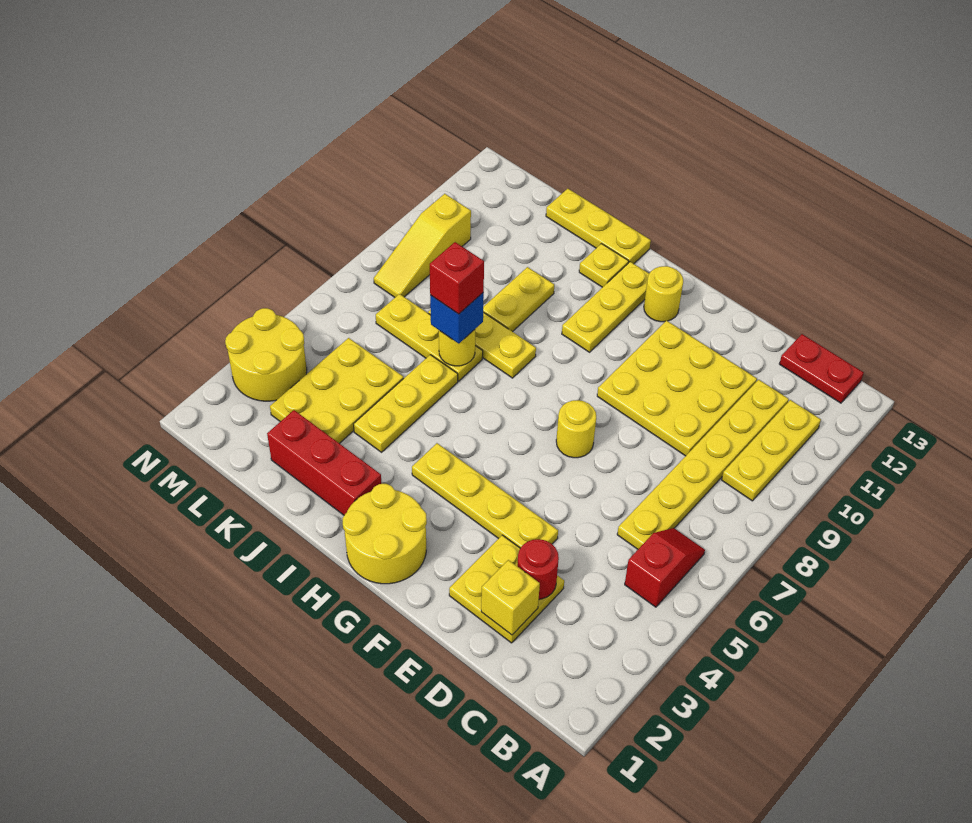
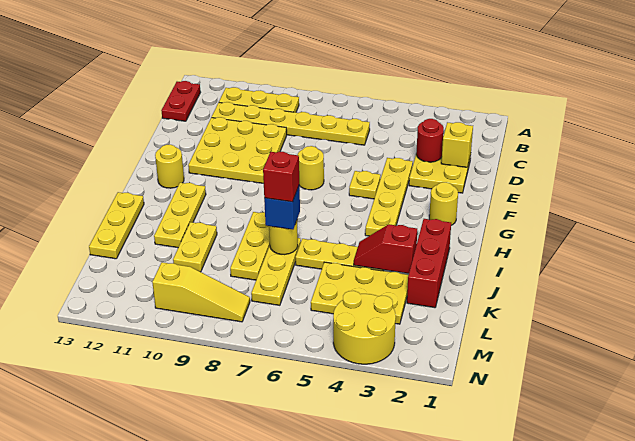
red 1x2 slope [625,528,705,607] -> red 1x2 slope moved to [354,224,417,273]
yellow 2x2 round brick [342,484,427,584] -> yellow 1x1 round brick [429,182,458,225]
yellow 1x3 plate [562,262,649,352] -> yellow 1x3 plate turned to [154,183,206,248]
yellow 1x1 plate [579,244,629,287] -> yellow 1x1 plate moved to [349,171,381,199]
yellow 1x2 plate [483,267,554,332] -> yellow 1x2 plate turned to [173,222,217,272]

